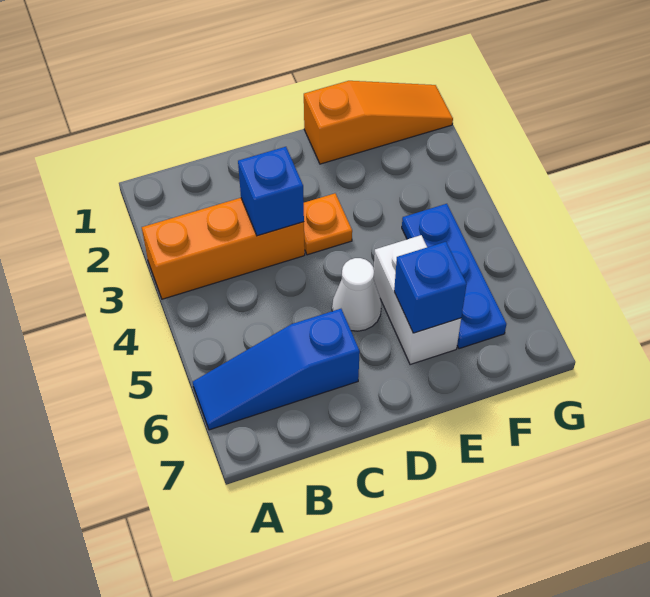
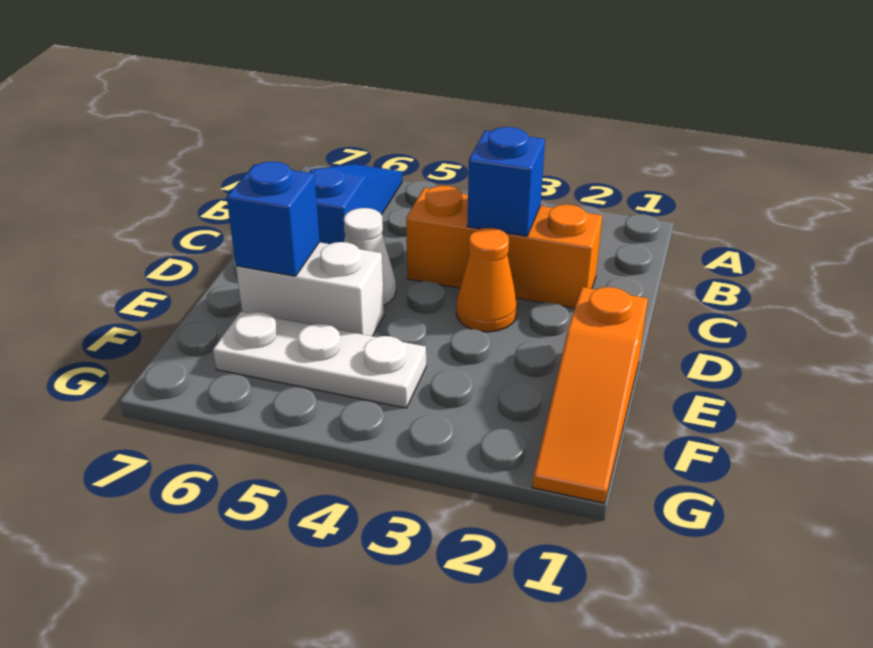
orange 1x3 brick [142,198,305,299] -> orange 1x3 brick turned to [406,186,602,308]
orange 1x1 plate [304,193,352,255] -> orange 1x1 cone [456,228,517,332]
blue 1x3 plate [402,204,506,349] -> white 1x3 plate [213,311,426,408]

